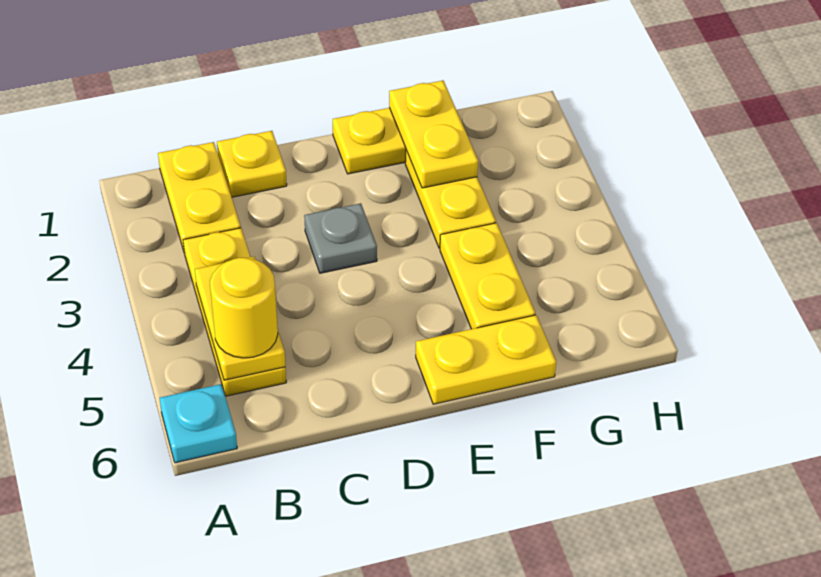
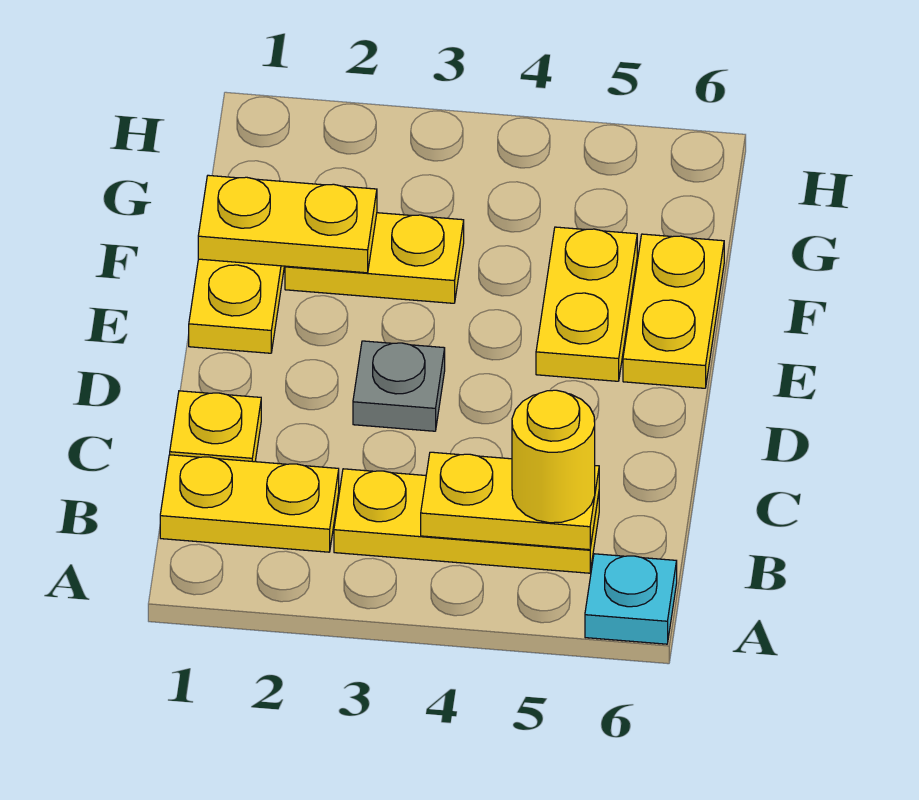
yellow 1x2 plate [440,223,535,329] -> yellow 1x2 plate turned to [536,227,637,381]

